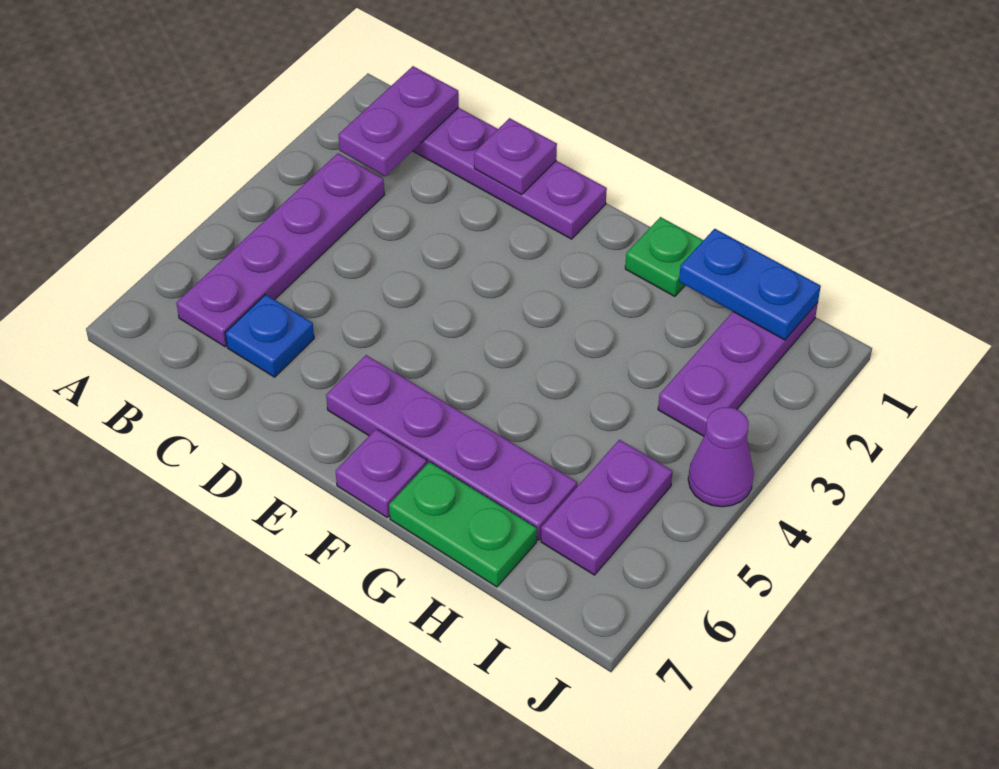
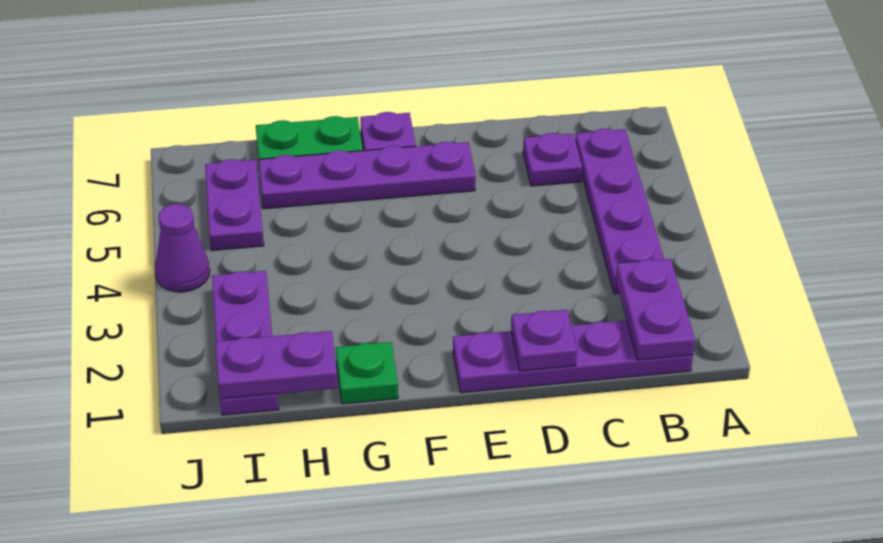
blue 1x1 plate [225,295,314,377] -> purple 1x1 plate [523,133,582,186]
blue 1x2 plate [679,229,821,340] -> purple 1x2 plate [215,331,338,399]

